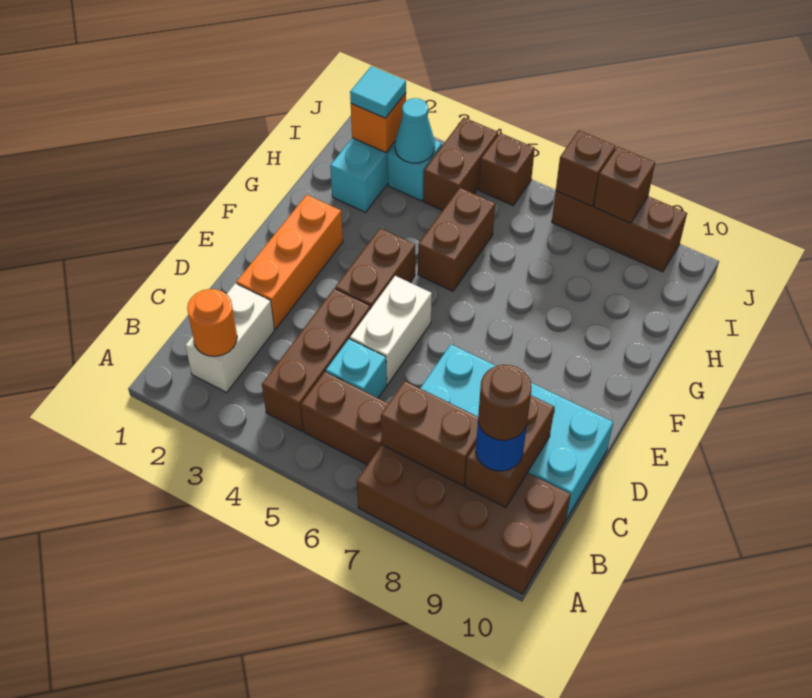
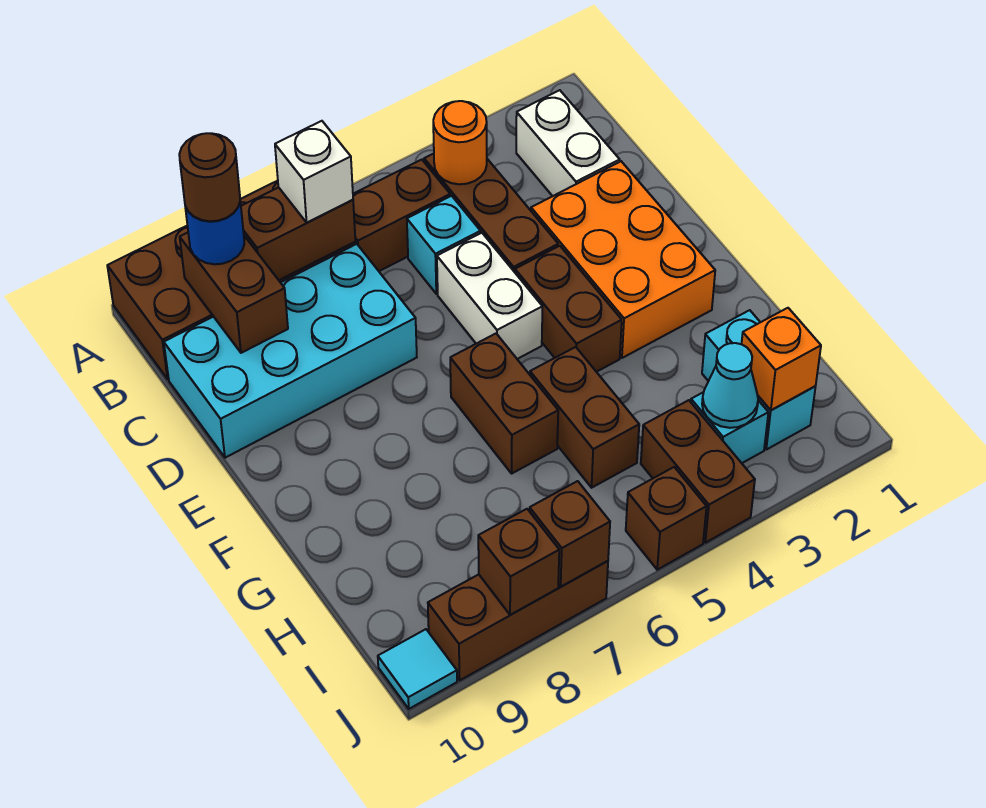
orange 1x1 round brick [187,289,237,356] -> orange 1x1 round brick moved to [433,101,487,184]
none -> white 1x1 brick [275,121,353,222]
orange 1x3 brick [237,195,343,329] -> orange 2x3 brick [531,161,715,358]
none -> brown 1x2 brick [450,334,558,473]
cyan 1x1 tile [350,66,406,118] -> cyan 1x1 tile moved to [378,629,457,709]

